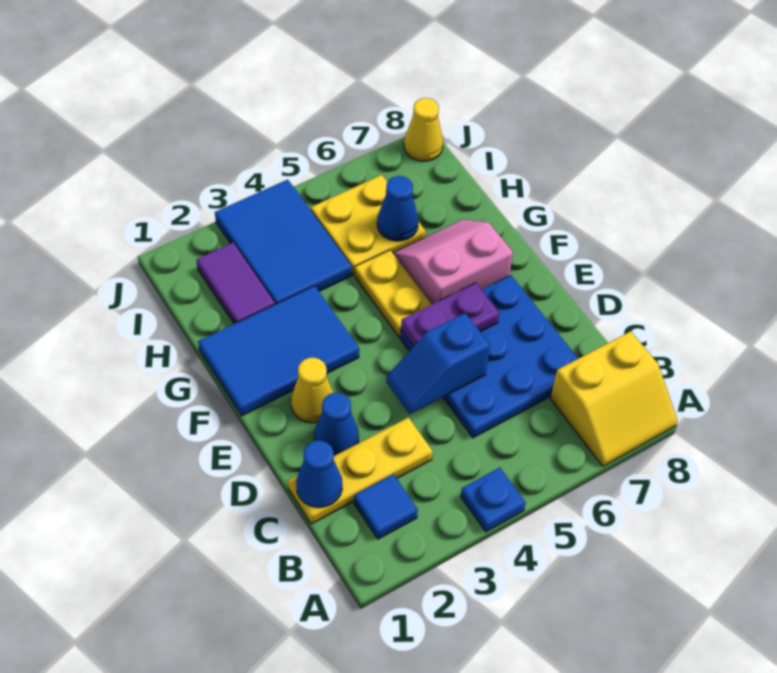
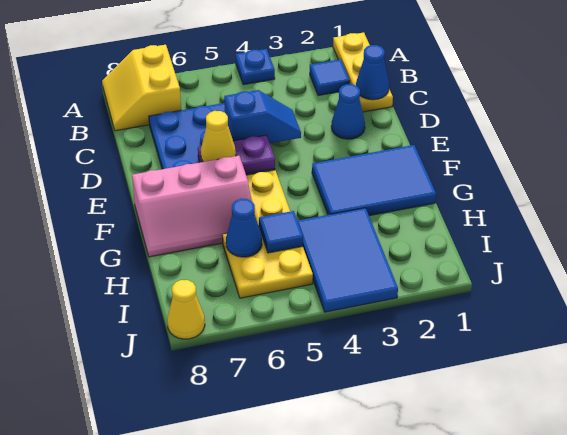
yellow 2x2 slope [550,331,678,466] -> yellow 2x2 slope turned to [102,45,181,131]
yellow 1x3 plate [288,417,433,524] -> yellow 1x3 plate turned to [333,33,393,112]
yellow 1x1 cone [291,358,333,423] -> yellow 1x1 cone moved to [201,111,236,162]
pink 2x2 slope [393,220,513,304] -> pink 2x3 slope [132,156,252,257]
purple 1x2 tile [197,243,275,324] -> none
none -> blue 1x1 tile [259,211,303,253]

